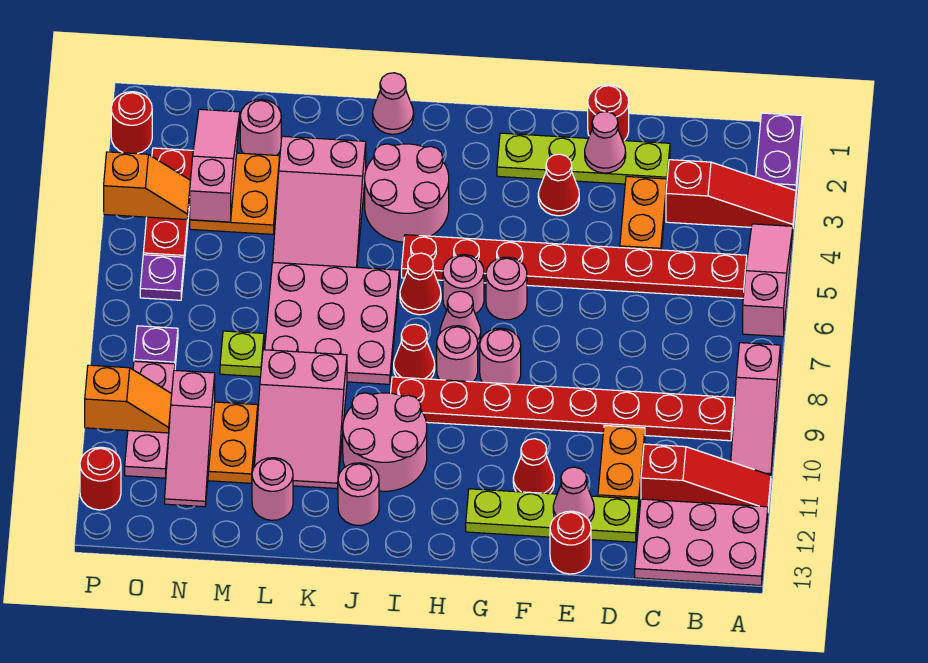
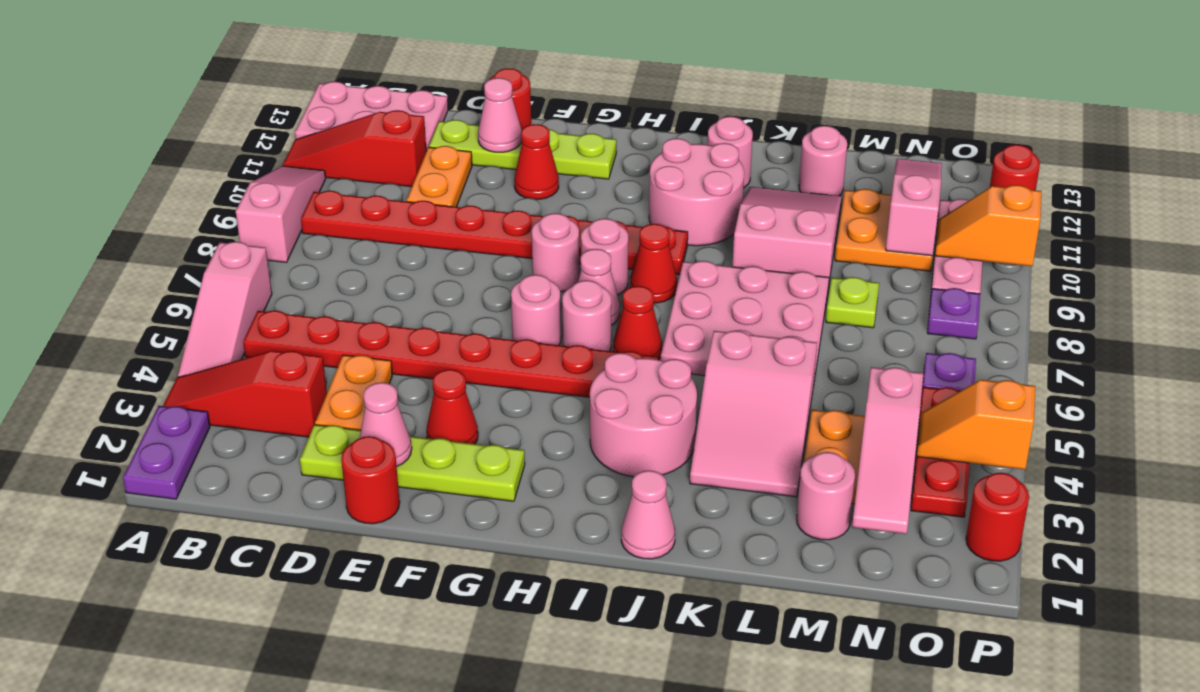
pink 2x3 slope [273,136,366,267] -> pink 2x3 slope turned to [690,331,817,497]

